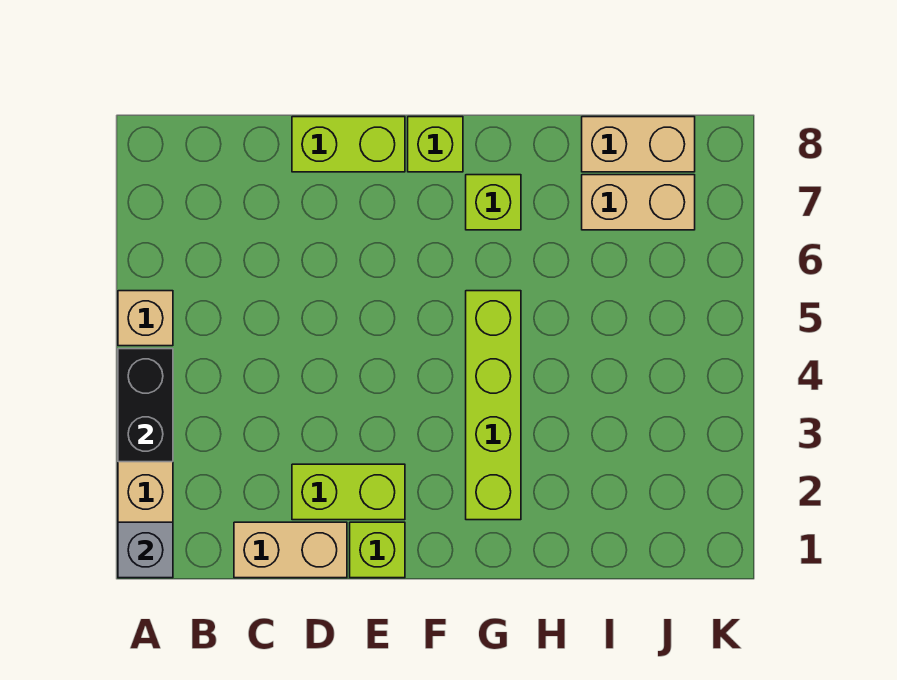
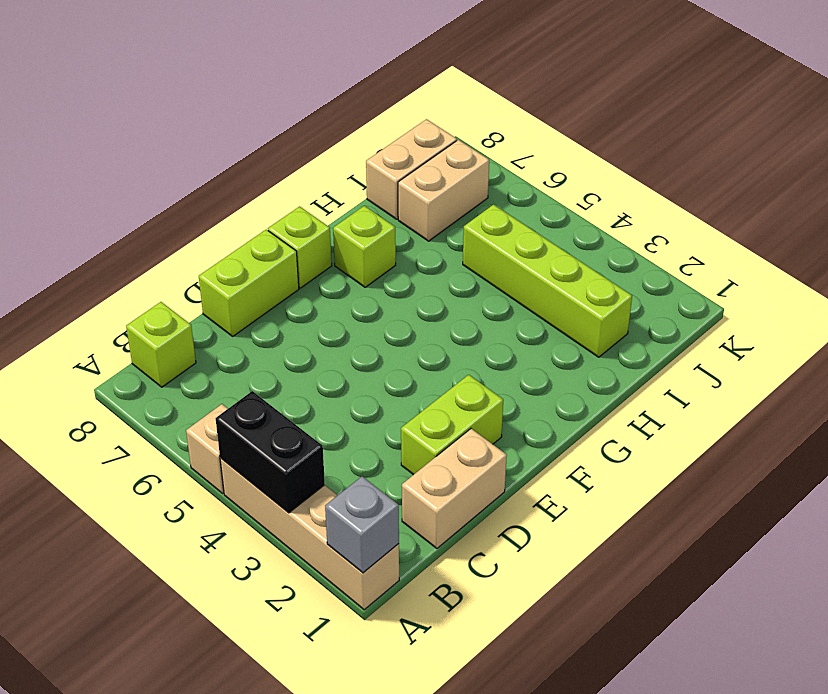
lime 1x1 brick [350,522,405,578] -> lime 1x1 brick moved to [126,302,196,387]
lime 1x4 brick [466,291,521,520] -> lime 1x4 brick moved to [463,204,632,357]

